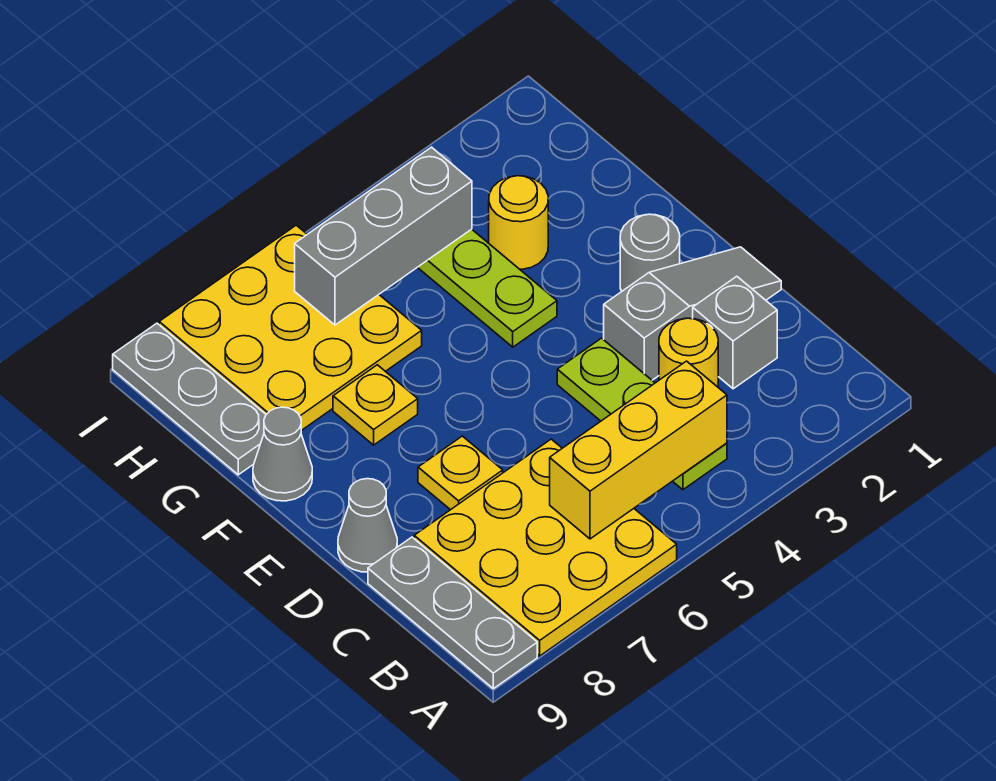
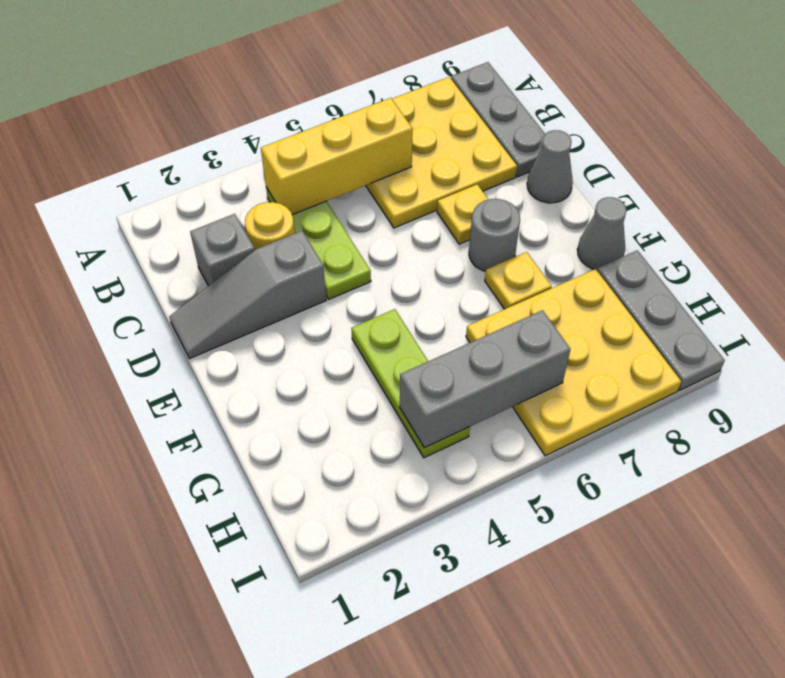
grey 1x1 round brick [620,214,680,291] -> grey 1x1 round brick moved to [469,199,520,271]
yellow 1x1 round brick [489,176,548,269] -> none

